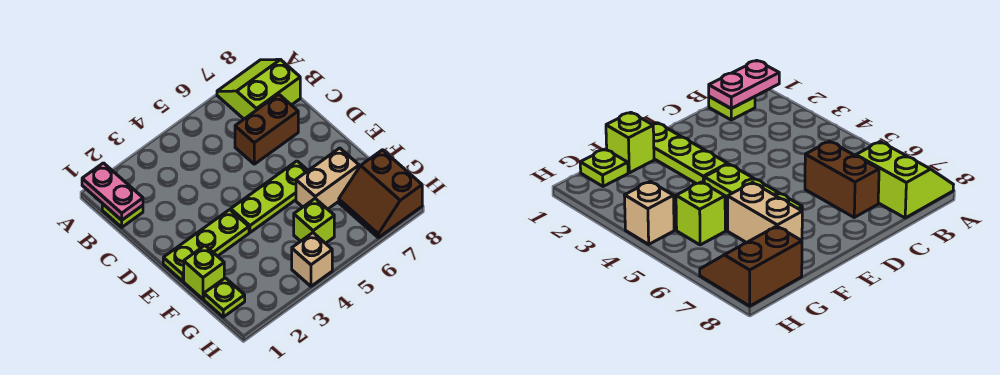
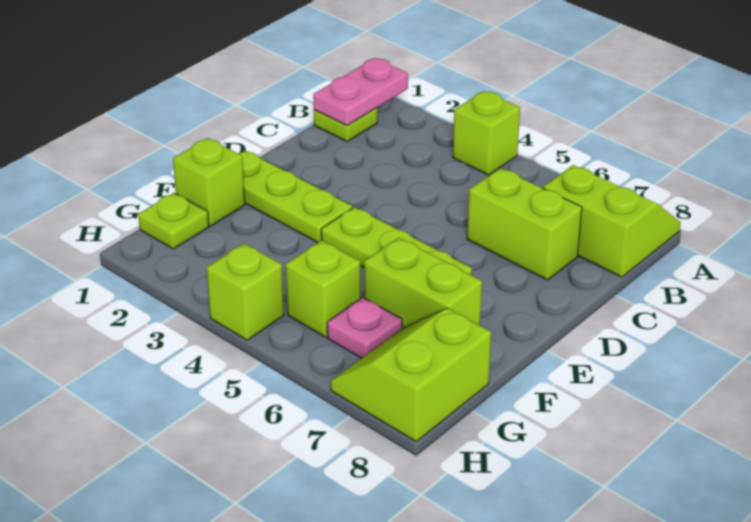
none -> lime 1x1 brick [453,91,520,175]
brown 1x2 brick [235,94,298,164] -> lime 1x2 brick [467,168,582,280]
tan 1x2 brick [296,148,359,209] -> lime 1x2 brick [364,238,482,328]
none -> pink 1x1 plate [327,297,402,358]
brown 2x2 slope [339,150,422,238] -> lime 2x2 slope [331,308,491,442]
tan 1x1 brick [292,233,332,286] -> lime 1x1 brick [207,243,284,340]

